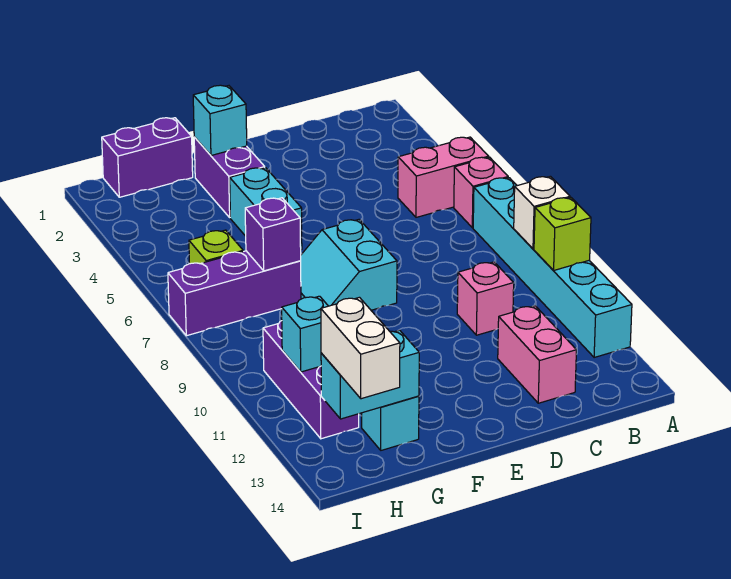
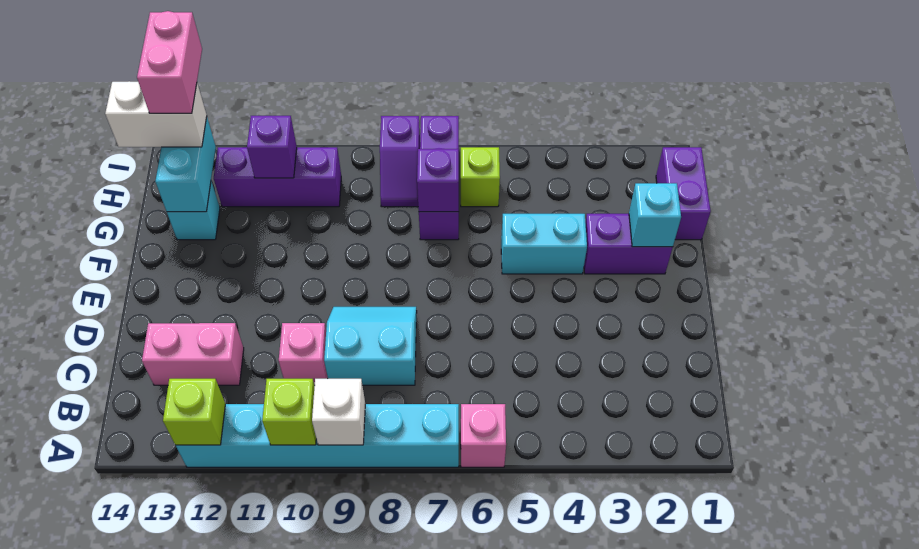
pink 1x2 brick [398,137,489,217] -> pink 1x2 brick moved to [137,11,202,113]
none -> lime 1x1 brick [163,379,225,445]
cyan 2x2 slope [301,220,397,310] -> cyan 2x2 slope moved to [324,307,417,385]
none -> purple 1x2 slope [380,116,420,207]
cyan 1x1 brick [282,296,328,372] -> purple 1x1 brick [247,116,297,178]

